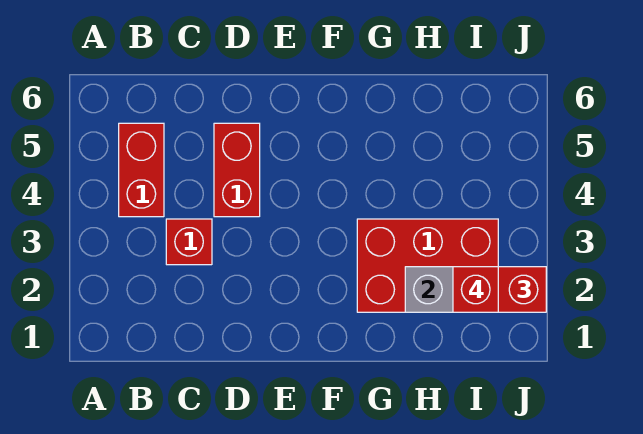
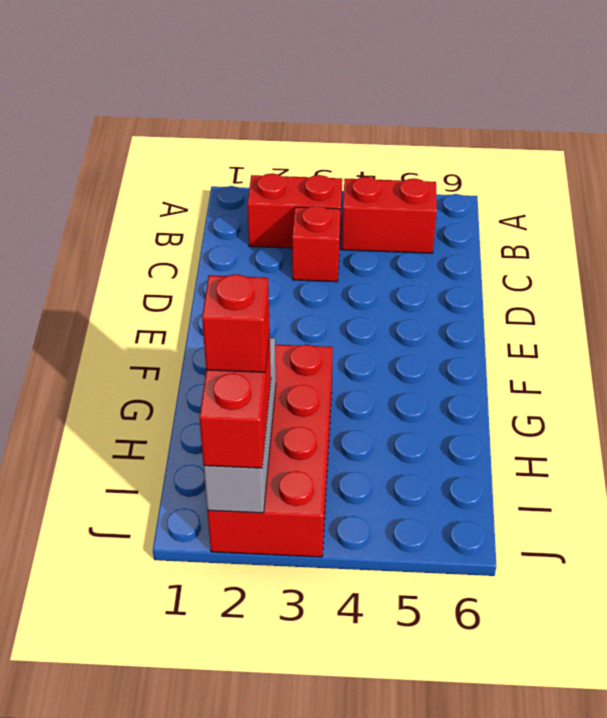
red 1x2 brick [214,123,260,217] -> red 1x2 brick moved to [247,173,342,248]
red 2x3 brick [357,219,498,312] -> red 2x4 brick [207,345,333,557]

